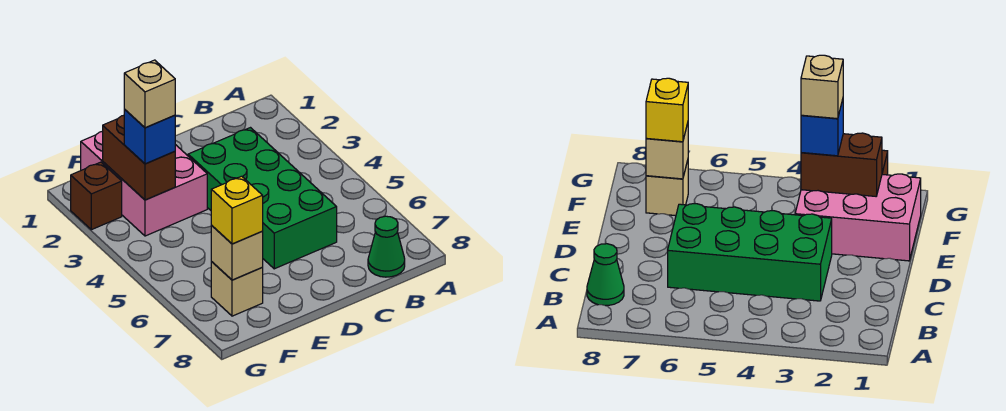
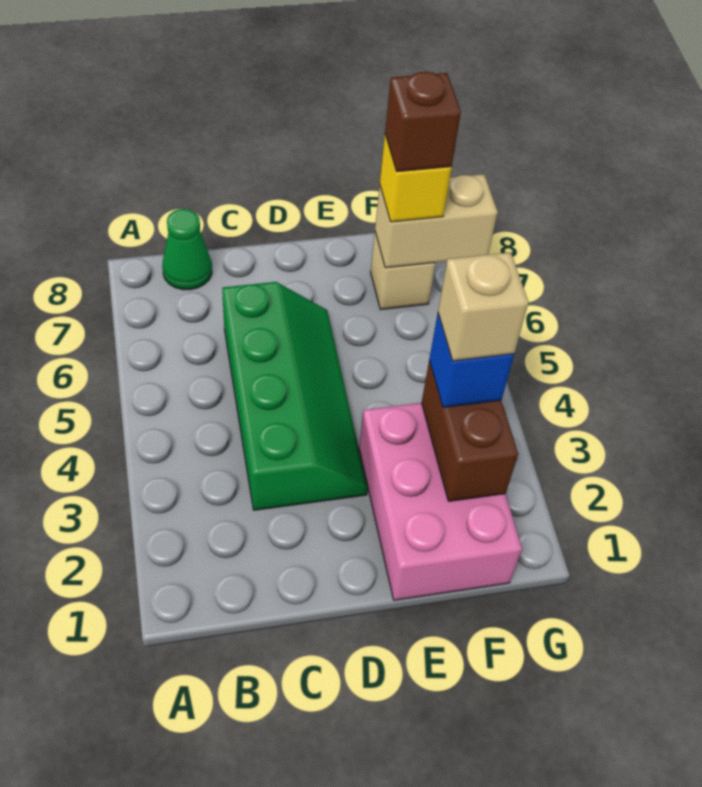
green 2x4 brick [188,128,337,269] -> green 2x4 slope [222,282,368,510]
tan 1x1 brick [211,225,263,280] -> tan 1x2 brick [375,174,498,268]
brown 1x1 brick [71,162,122,230] -> brown 1x1 brick moved to [385,72,461,172]

